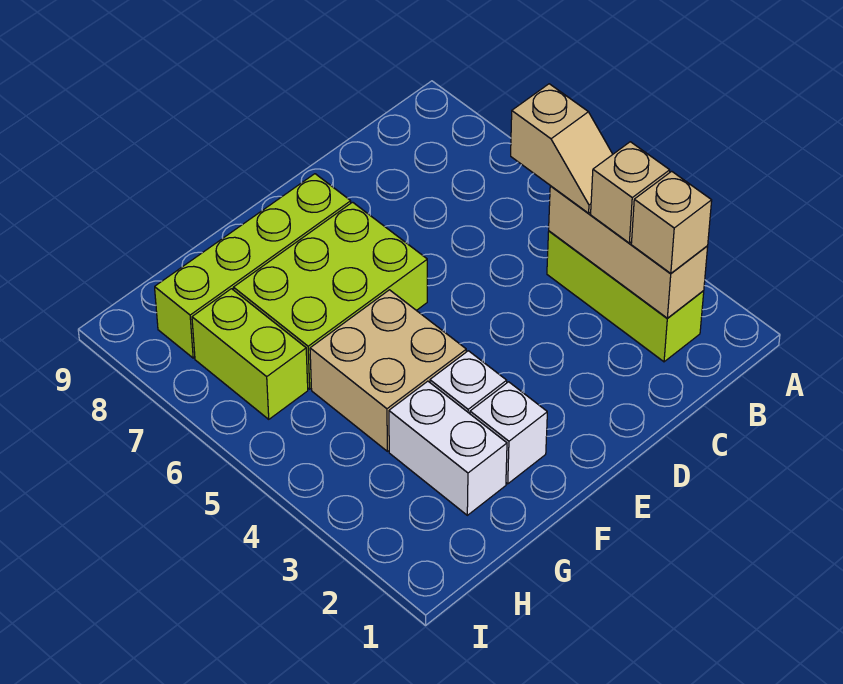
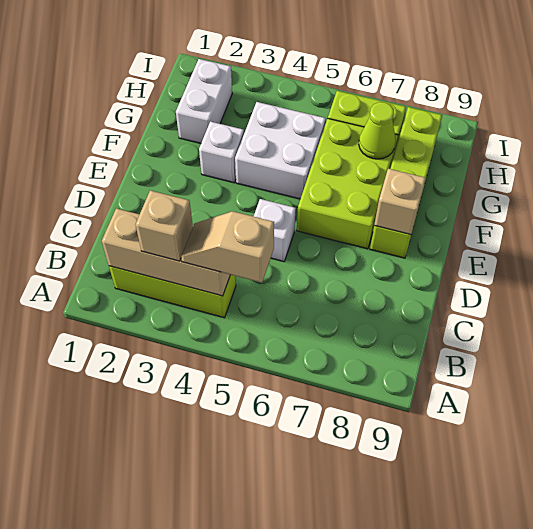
tan 1x1 brick [631,171,712,273] -> tan 1x1 brick moved to [374,169,426,235]
white 1x1 brick [470,382,547,484] -> white 1x1 brick moved to [254,199,296,262]
tan 2x2 brick [310,290,466,451] -> white 2x2 brick [235,102,326,199]
white 1x2 brick [389,381,507,515] -> white 1x2 brick turned to [176,59,232,143]
none -> lime 1x1 cone [359,102,395,159]

